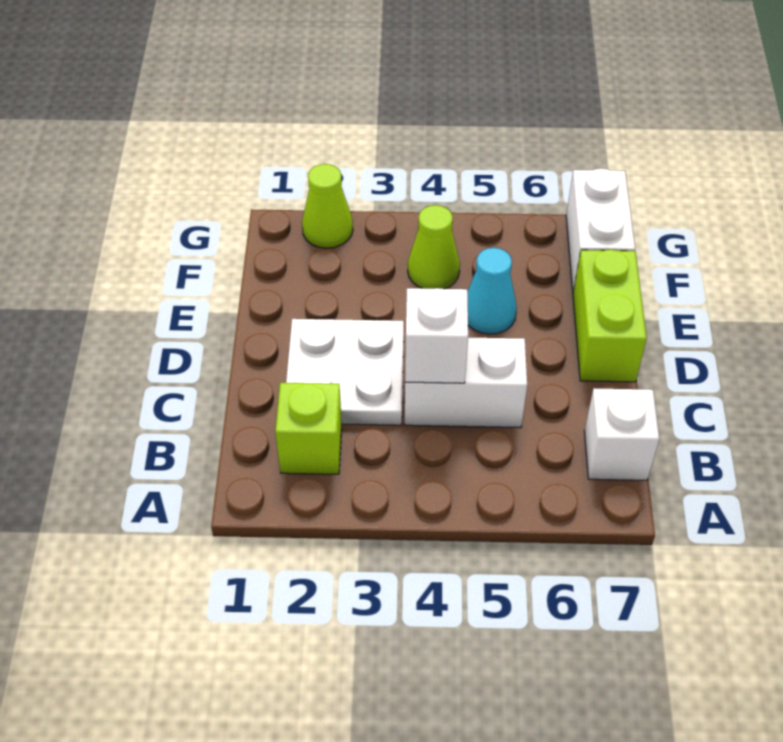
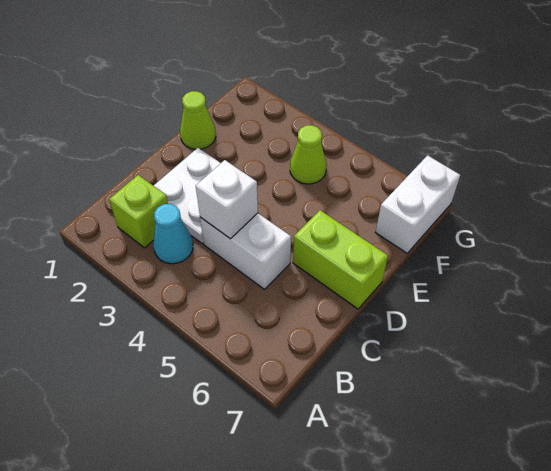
white 1x1 brick [584,388,659,480] -> none
lime 1x2 brick [573,250,647,382] -> lime 1x2 brick turned to [293,210,388,309]
cyan 1x1 cone [468,248,517,334] -> cyan 1x1 cone moved to [153,204,193,264]
lime 1x1 cone [302,164,353,248] -> lime 1x1 cone moved to [180,91,216,149]

